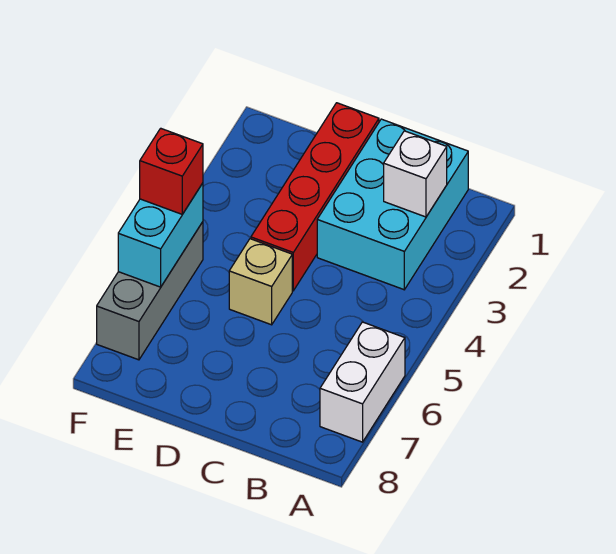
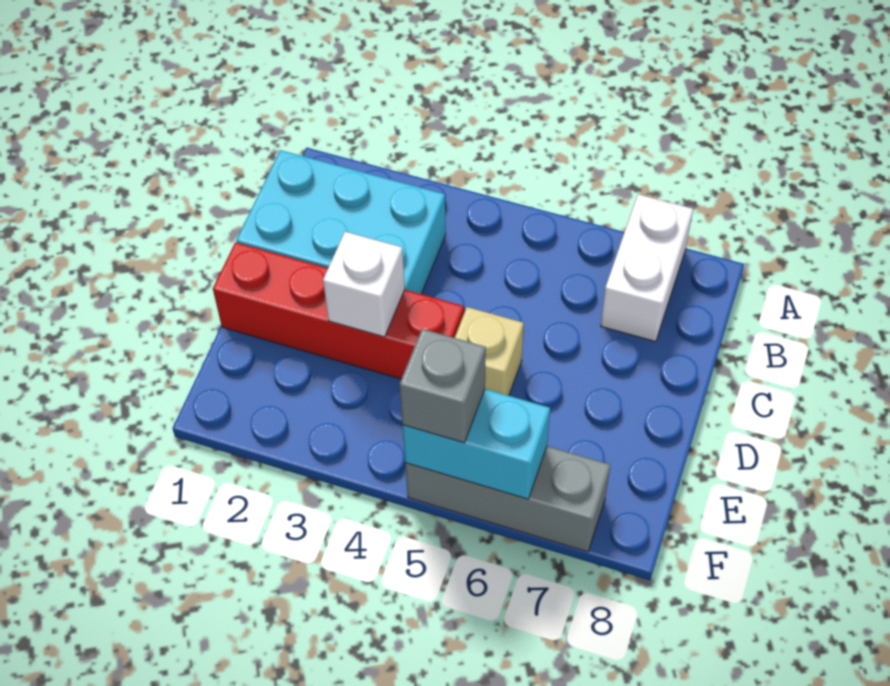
white 1x2 brick [320,322,405,442] -> white 1x2 brick turned to [601,194,693,342]
white 1x1 brick [384,131,447,217] -> white 1x1 brick moved to [323,232,405,337]
red 1x1 brick [140,128,203,214] -> grey 1x1 brick [400,329,486,443]

